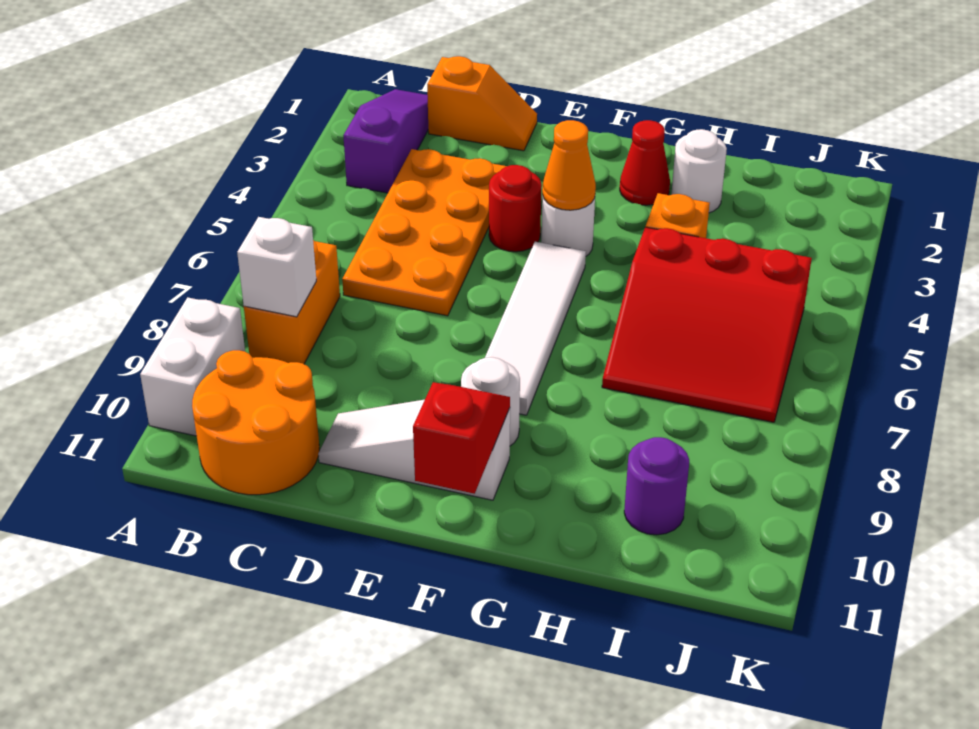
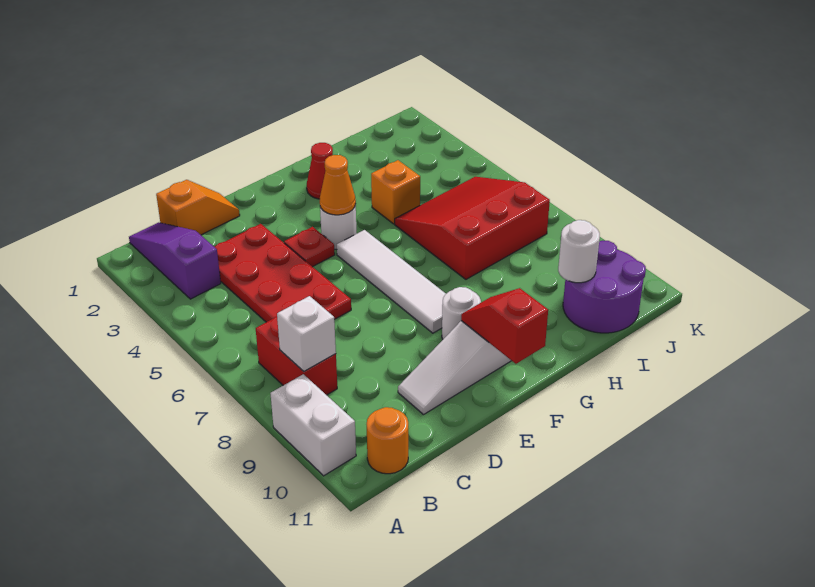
orange 1x2 brick [244,240,340,364] -> red 1x2 brick [256,317,337,395]
orange 2x2 round brick [192,350,319,495] -> orange 1x1 round brick [367,407,408,474]
orange 2x4 plate [342,149,506,316] -> red 2x4 plate [215,224,351,322]
red 1x1 round brick [489,165,542,252] -> red 1x1 plate [284,227,335,267]
white 1x1 round brick [671,129,727,213] -> white 1x1 round brick moved to [558,220,600,283]
red 3x3 slope [602,227,812,422] -> red 3x3 slope turned to [395,177,550,279]
purple 1x1 round brick [624,437,689,535] -> purple 2x2 round brick [563,240,646,333]

